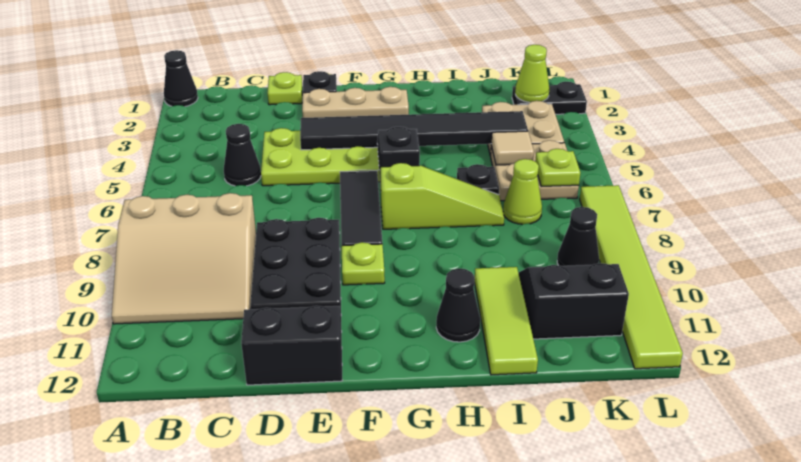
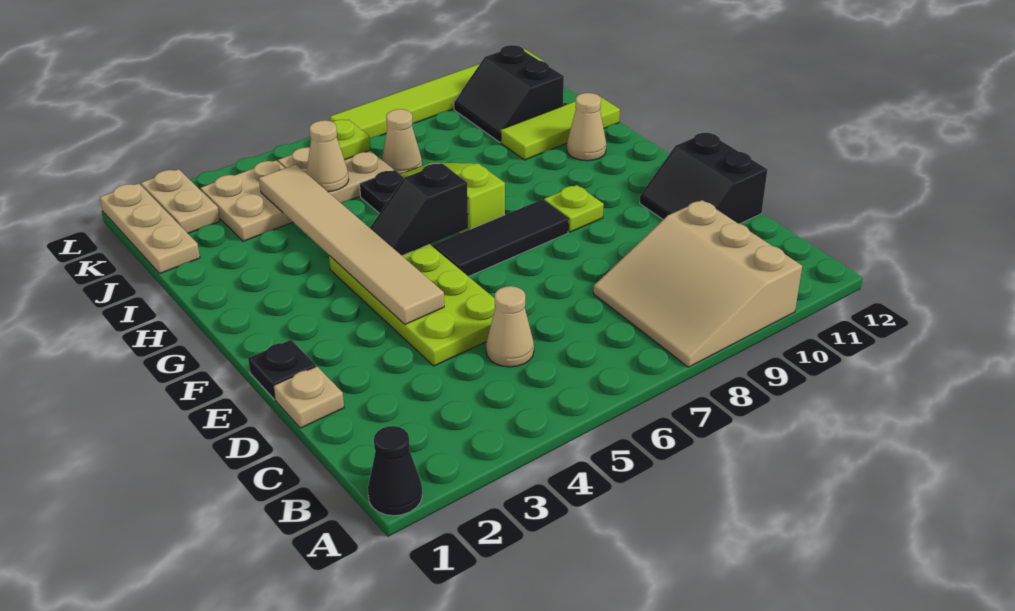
tan 3x3 slope [112,193,256,324] -> tan 3x3 slope turned to [593,200,802,367]
black 1x1 cone [224,124,261,186] -> tan 1x1 cone [486,286,534,367]
lime 1x1 plate [268,72,302,105] -> tan 1x1 plate [273,366,344,428]
black 2x3 plate [250,218,341,309] -> none
tan 1x3 plate [302,87,409,118] -> tan 1x3 plate moved to [100,183,200,273]
black 1x6 tile [300,111,528,150] -> tan 1x6 tile [259,164,444,325]
black 1x1 cone [436,268,480,342] -> tan 1x1 cone [567,93,606,161]
tan 1x1 tile [491,131,534,165] -> tan 1x1 cone [306,120,349,192]
lime 1x1 cone [503,159,542,224] -> tan 1x1 cone [382,109,422,174]
black 1x2 plate [512,82,587,114] -> tan 1x2 plate [141,169,220,233]
lime 1x1 cone [515,45,549,102] -> none
black 1x1 cone [557,207,599,266] -> none

